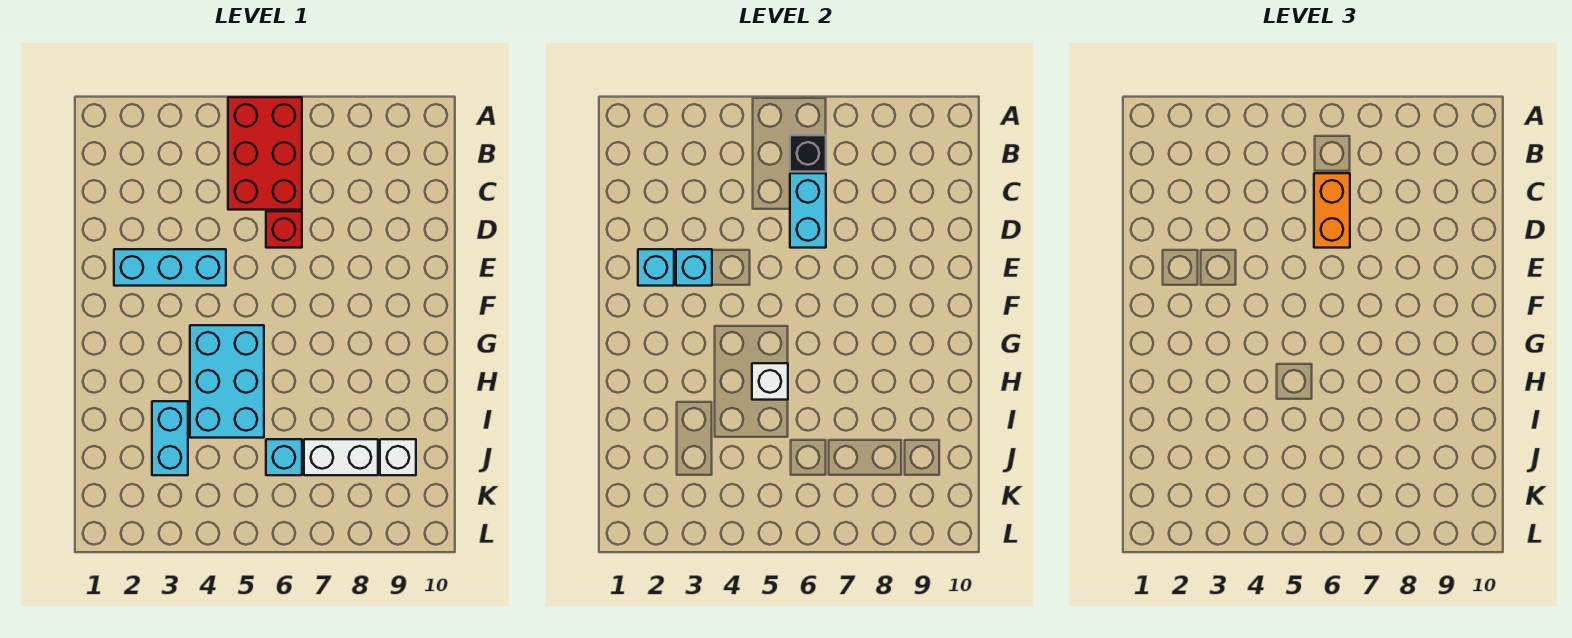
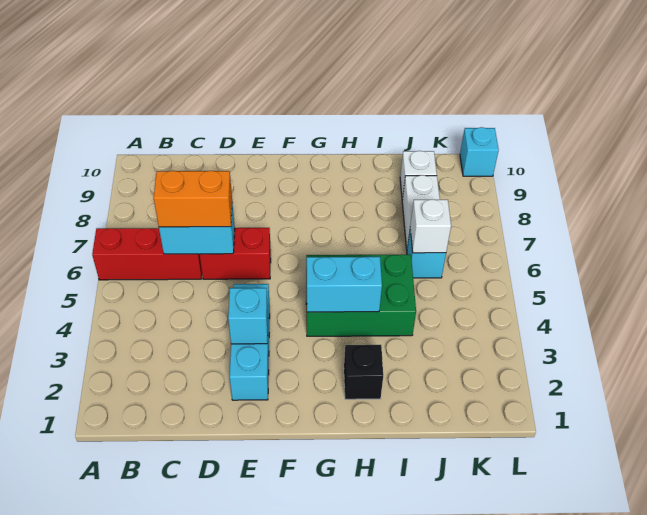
red 2x3 brick [228,97,302,210] -> red 1x3 brick [92,228,202,280]
black 1x1 brick [790,135,826,172] -> black 1x1 brick moved to [344,345,383,399]
red 1x1 brick [266,211,302,248] -> red 1x2 brick [200,228,271,279]
cyan 1x1 brick [638,249,674,286] -> cyan 1x1 brick moved to [460,127,499,176]
cyan 2x3 brick [190,325,264,438] -> green 2x3 brick [306,255,416,336]
white 1x1 brick [752,363,788,400] -> white 1x1 brick moved to [410,200,451,253]
cyan 1x2 brick [152,401,188,475] -> cyan 1x2 brick moved to [306,257,382,312]

